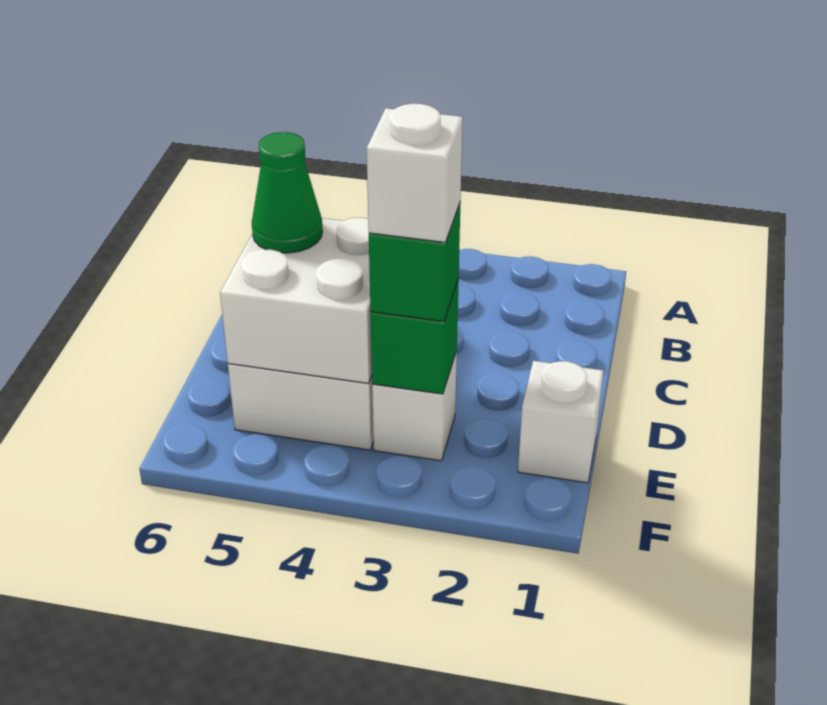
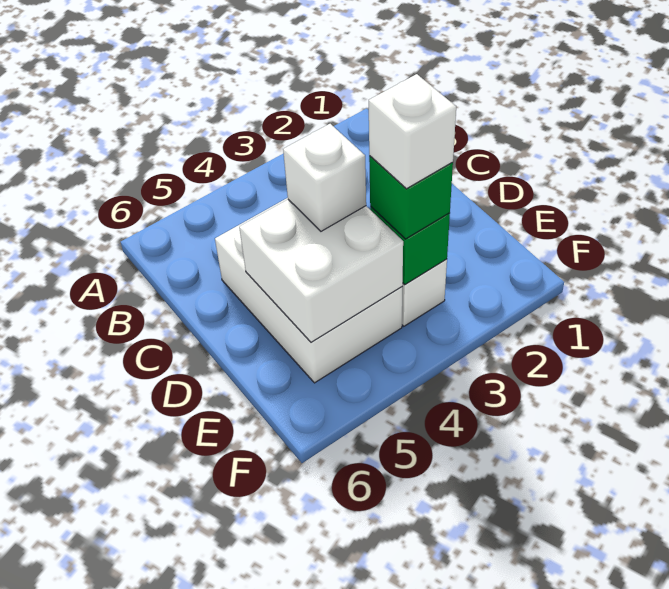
green 1x1 cone [252,132,323,253] -> none
white 1x1 brick [518,361,603,483] -> white 1x1 brick moved to [283,124,366,231]

